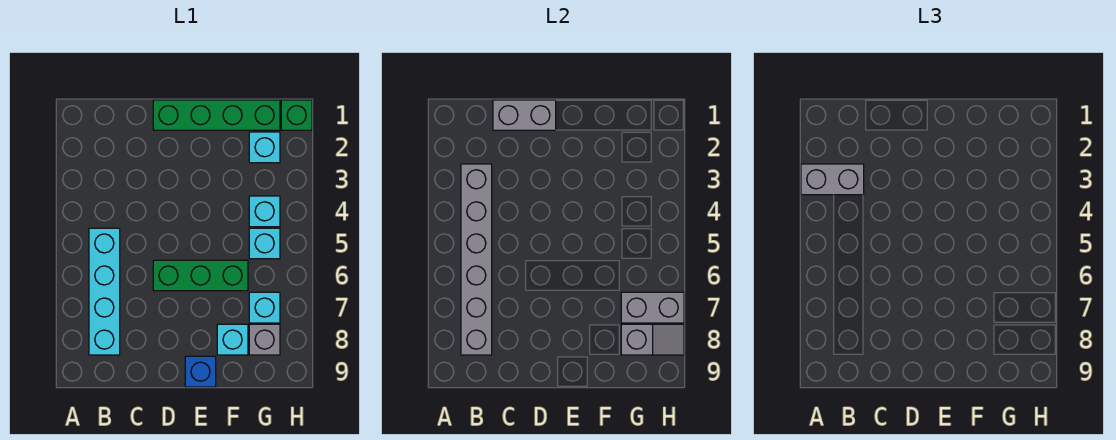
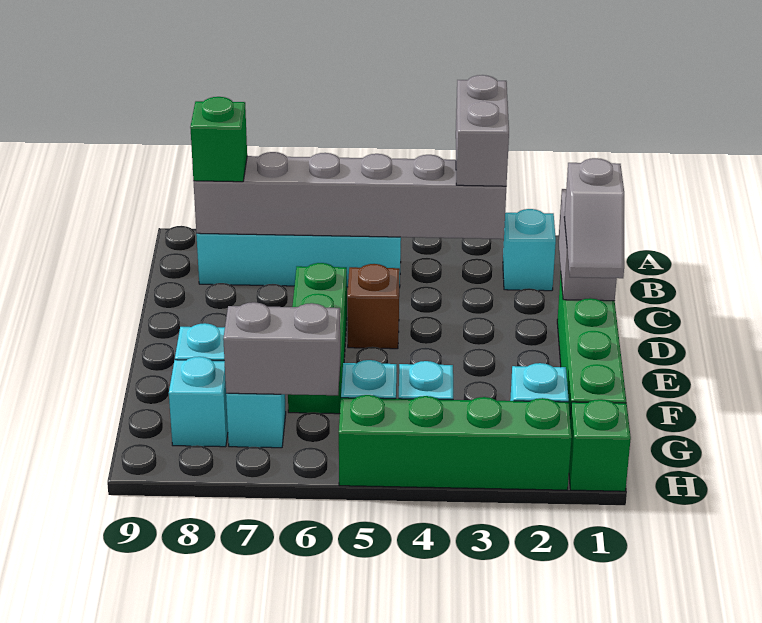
none -> cyan 1x1 brick [503,209,556,291]
none -> green 1x1 brick [190,97,247,182]
none -> brown 1x1 brick [347,264,400,349]
blue 1x1 brick [185,356,216,387] -> none
grey 1x2 brick [621,292,684,323] -> grey 1x2 brick turned to [223,302,340,395]
grey 1x1 brick [249,324,280,355] -> cyan 1x1 brick [169,357,228,447]
grey 1x2 slope [621,324,684,355] -> grey 1x2 slope moved to [564,158,624,278]
none -> green 1x4 brick [339,395,572,490]

